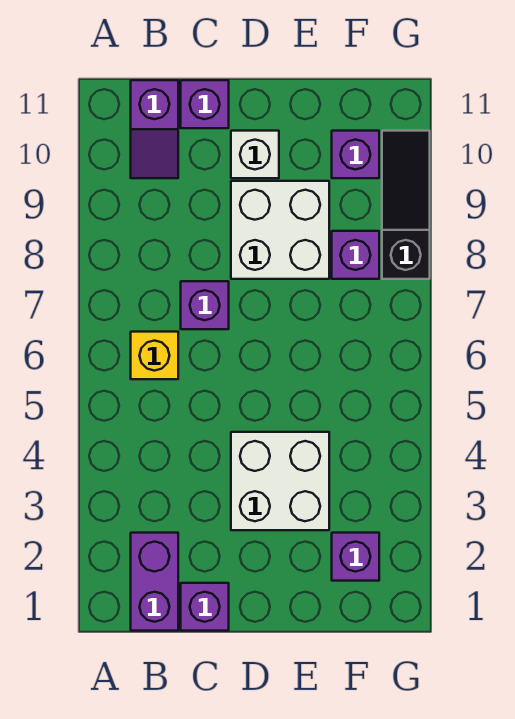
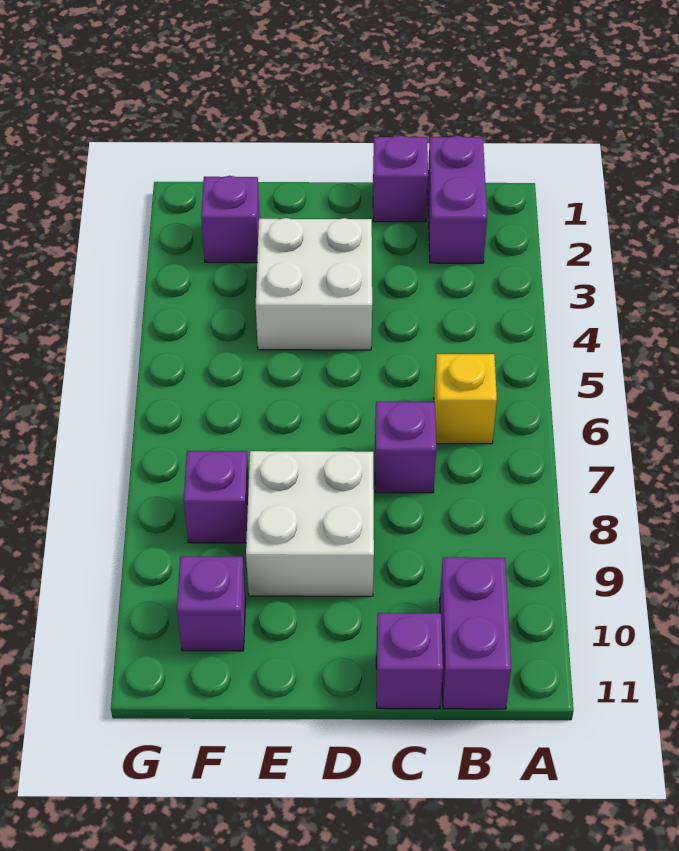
purple 1x2 slope [131,80,178,178] -> purple 1x2 brick [440,557,511,709]
white 1x1 brick [231,131,279,178] -> none
black 1x3 slope [382,131,430,279] -> none

